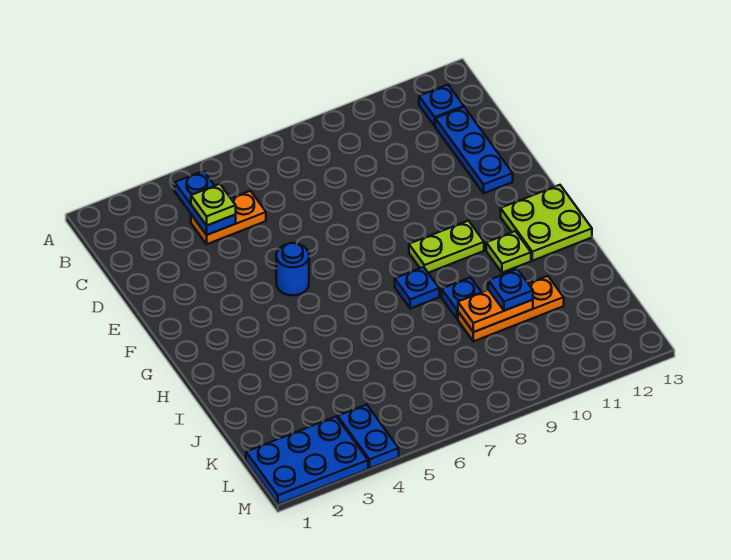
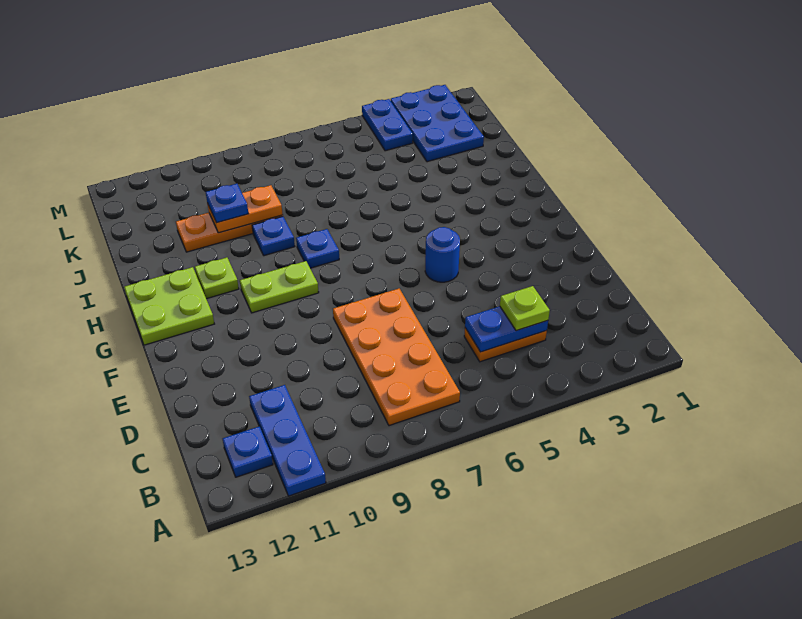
blue 1x2 plate [175,171,236,235] -> blue 1x2 plate turned to [465,306,548,352]
none -> orange 2x4 plate [333,289,460,426]
blue 1x3 plate [435,107,513,193] -> blue 1x3 plate moved to [249,385,326,496]
blue 2x3 plate [246,417,368,504] -> blue 2x3 plate turned to [391,85,484,162]

